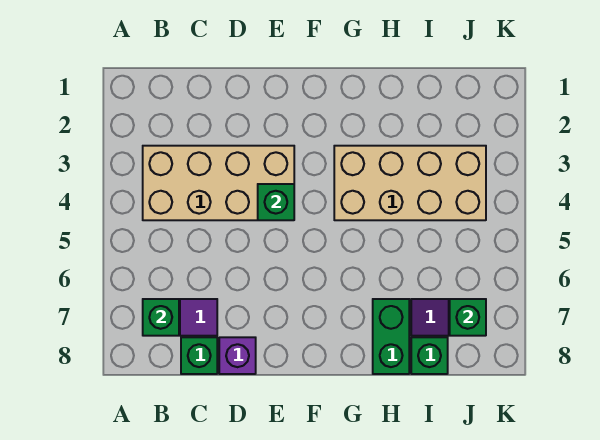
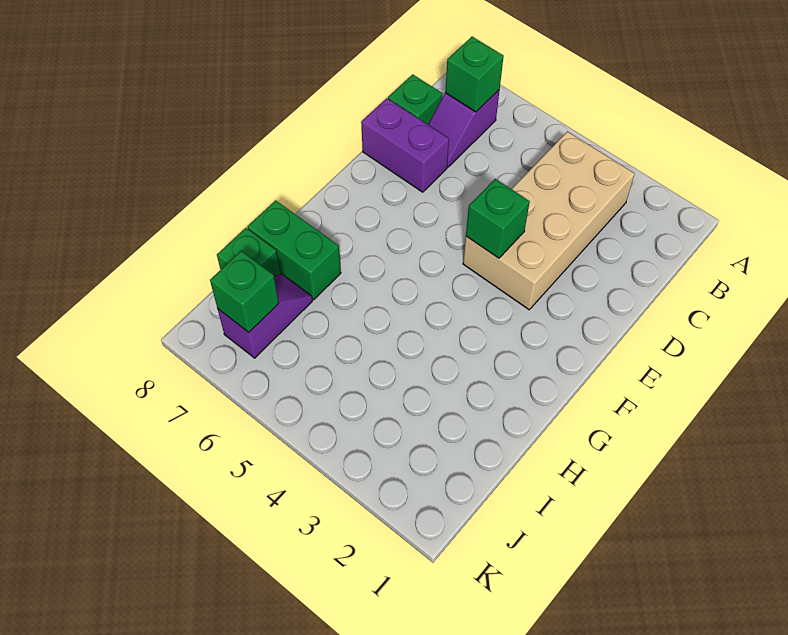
purple 1x1 brick [219,337,256,374] -> purple 1x2 brick [361,98,449,192]
tan 2x4 brick [334,146,486,220] -> none

